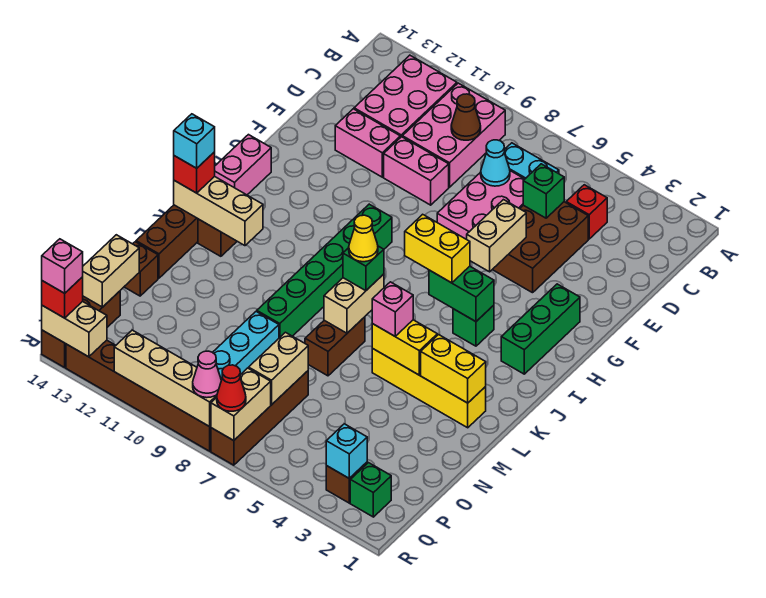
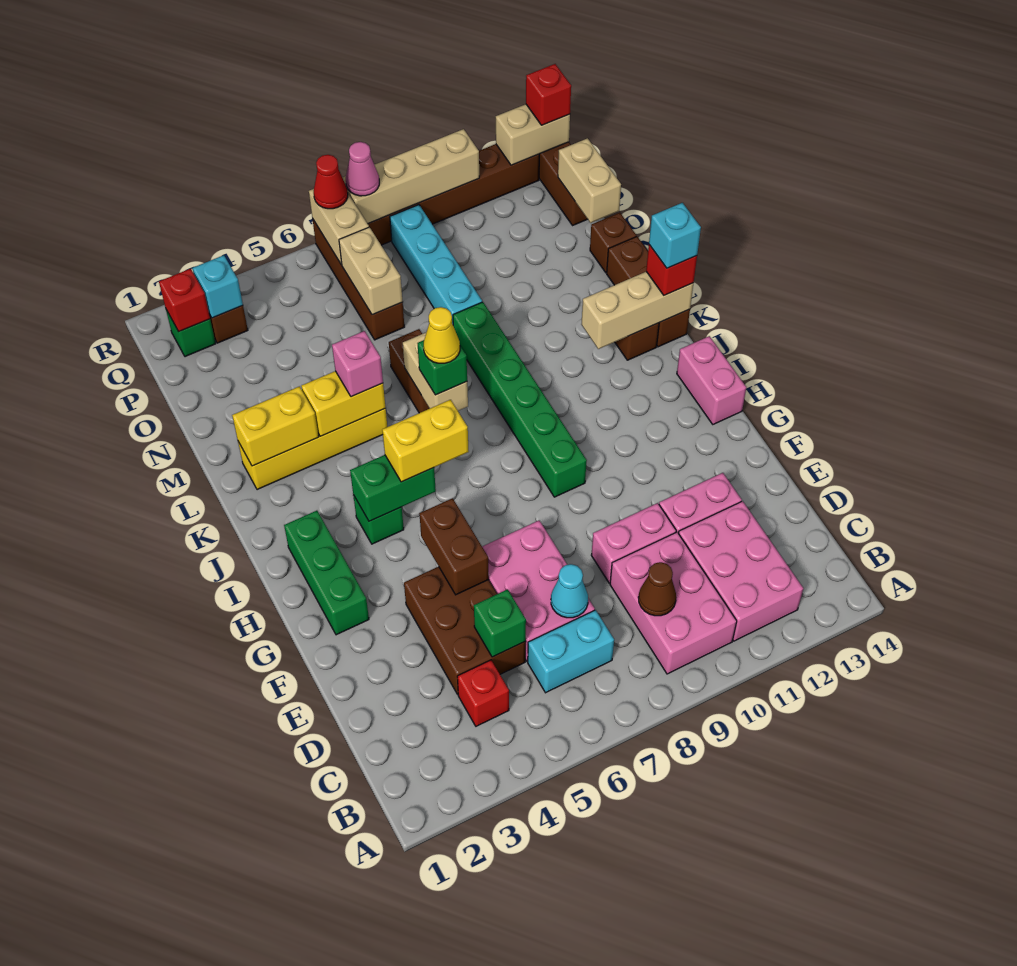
tan 1x2 brick [467,200,526,272] -> brown 1x2 brick [419,498,489,595]
none -> red 1x1 brick [159,269,210,331]
pink 1x1 brick [42,239,83,293] -> none

